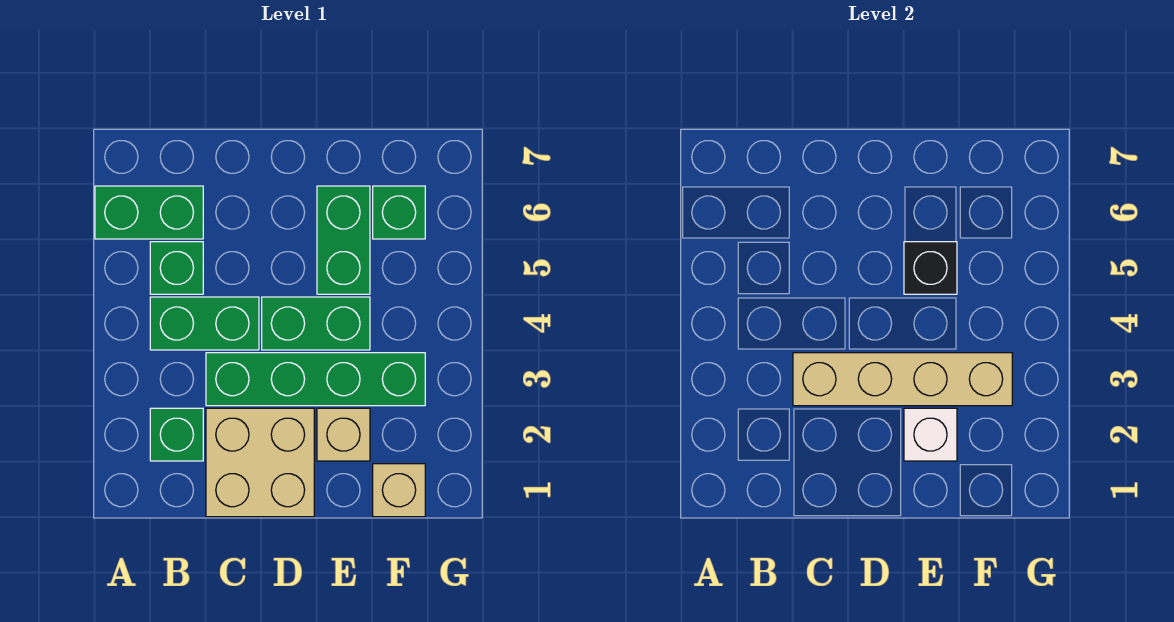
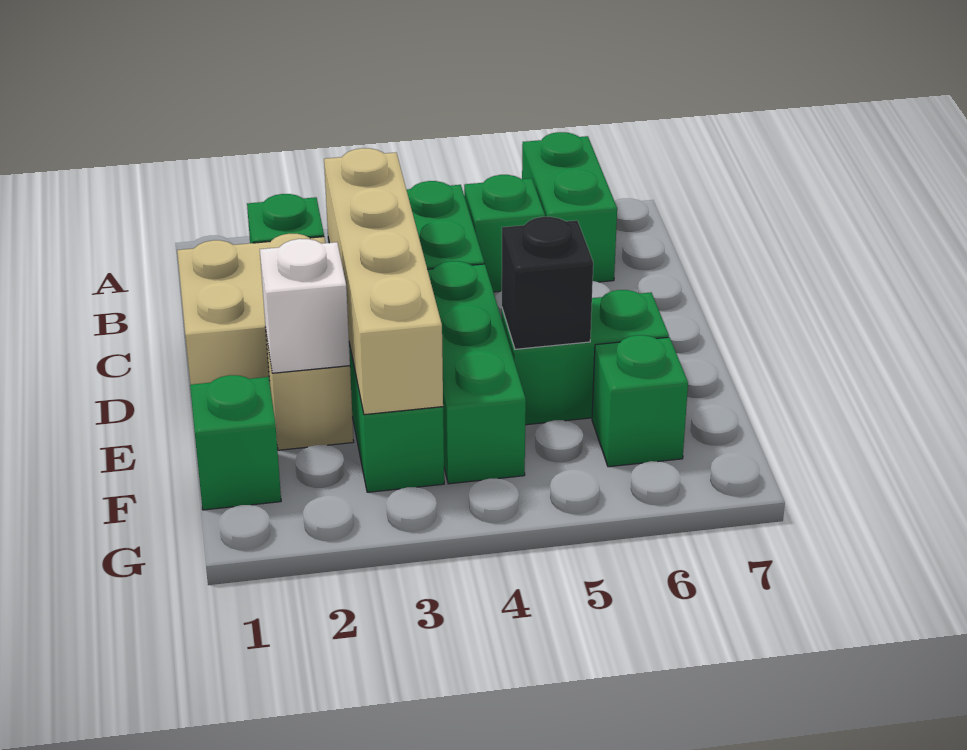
green 1x2 brick [262,297,370,350] -> green 1x3 brick [427,261,526,484]
tan 1x1 brick [373,464,425,517] -> green 1x1 brick [190,375,281,510]

